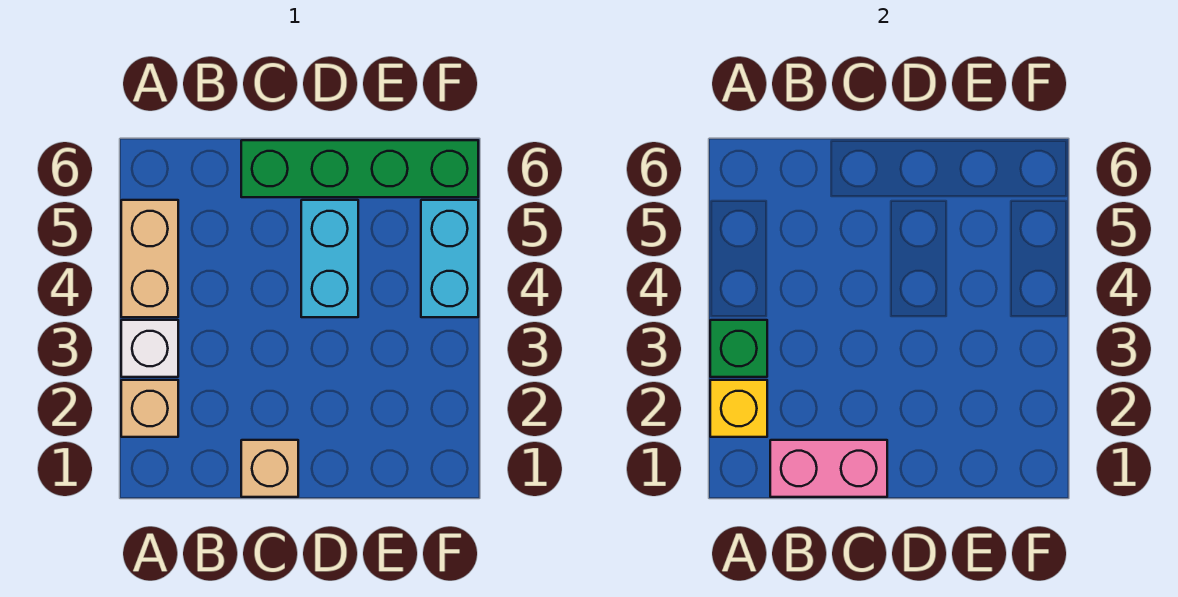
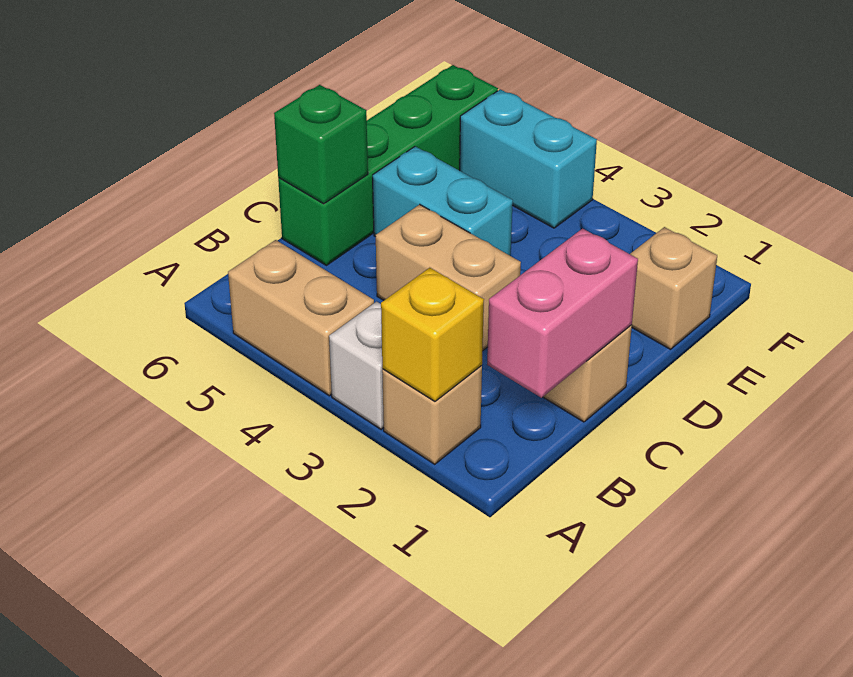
green 1x1 brick [710,320,767,377] -> green 1x1 brick moved to [274,85,368,204]
none -> tan 1x2 brick [376,204,521,350]
none -> tan 1x1 brick [630,227,717,349]

